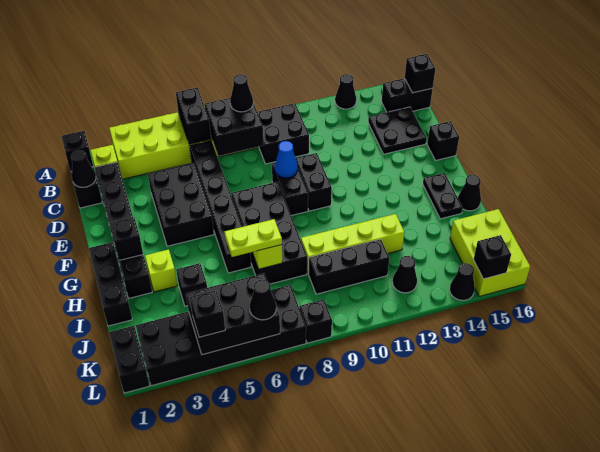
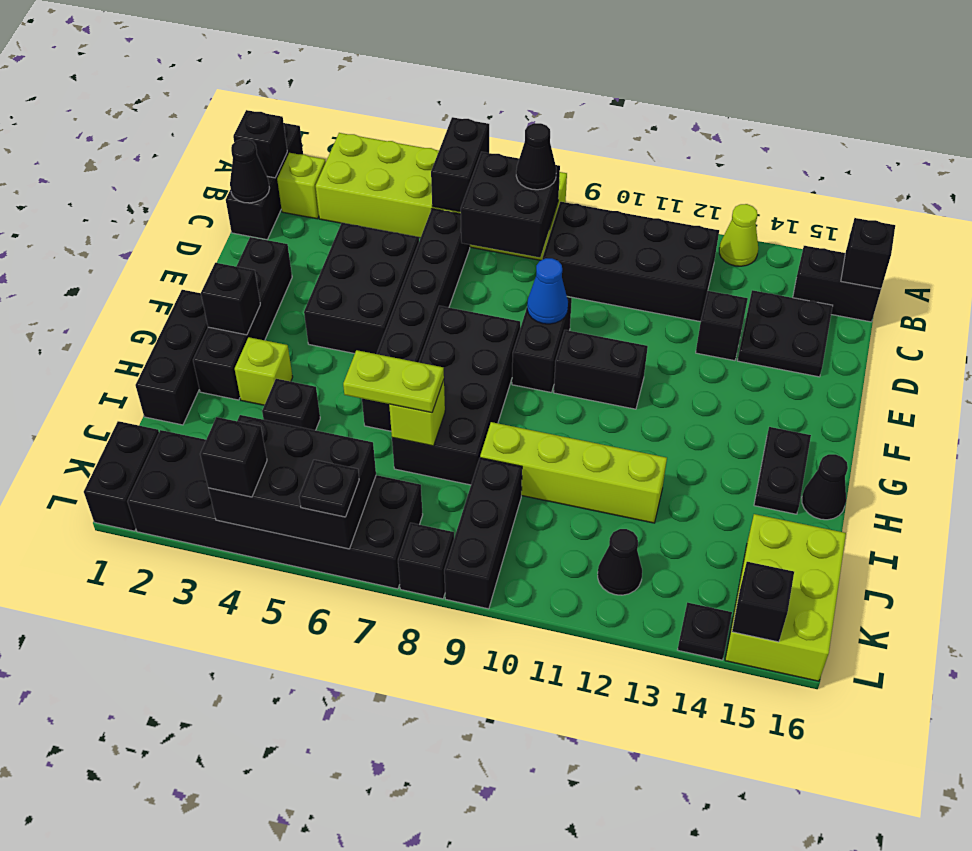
black 1x1 cone [335,74,356,109] -> lime 1x1 cone [719,204,758,266]
black 2x2 brick [257,103,309,164] -> black 2x4 brick [542,202,719,322]
black 1x6 brick [95,162,152,298] -> black 1x4 brick [193,237,292,400]
black 1x2 brick [296,153,332,211] -> black 1x2 brick turned to [554,330,648,409]
black 1x1 brick [427,121,459,160] -> black 1x1 brick moved to [696,291,748,361]
black 1x3 brick [309,239,389,294] -> black 1x3 brick turned to [444,458,522,609]
black 1x1 cone [250,280,276,320] -> black 1x1 plate [299,460,359,517]
black 1x1 cone [450,263,475,300] -> black 1x1 plate [678,602,732,660]

